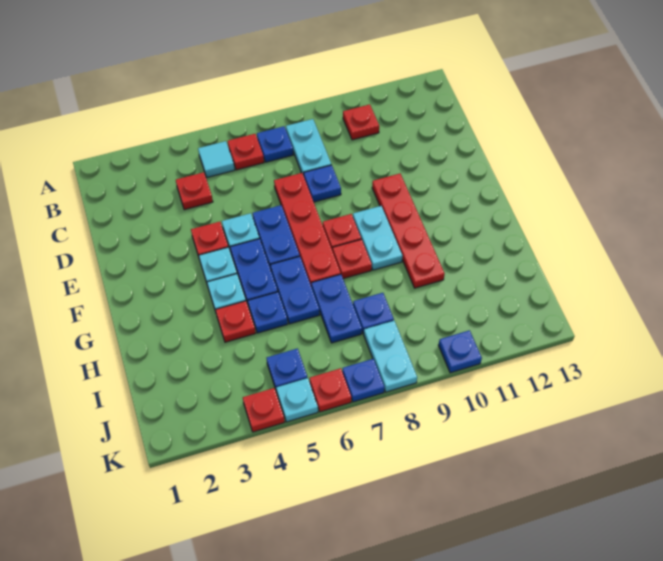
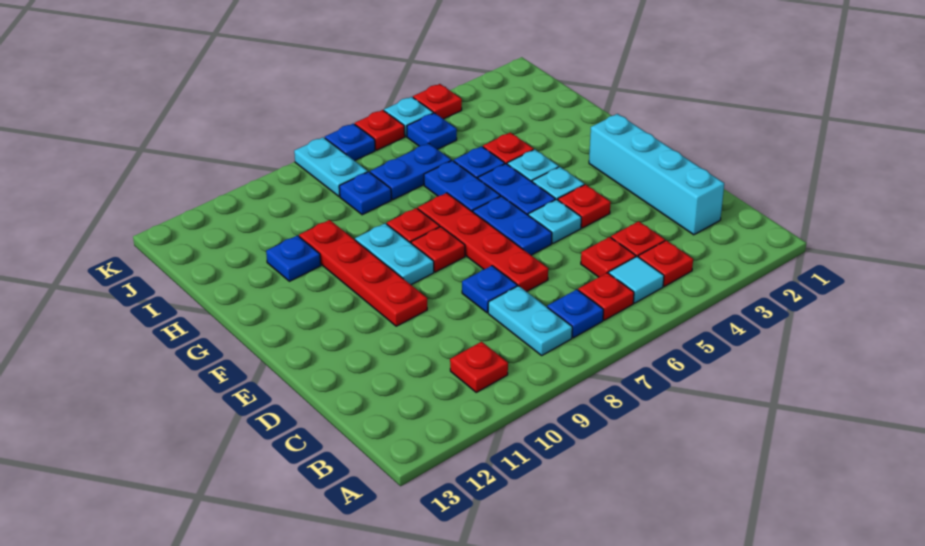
none -> red 1x1 plate [638,240,693,286]
none -> cyan 1x4 brick [589,114,724,235]
none -> red 1x1 plate [581,237,636,277]
blue 1x2 plate [311,274,362,343] -> blue 1x2 plate turned to [370,143,451,200]
blue 1x1 plate [439,330,482,373] -> blue 1x1 plate moved to [266,236,321,281]

